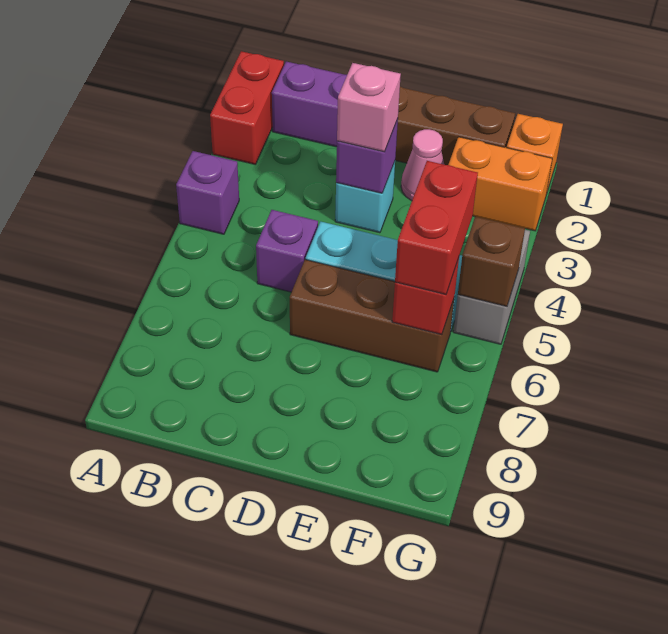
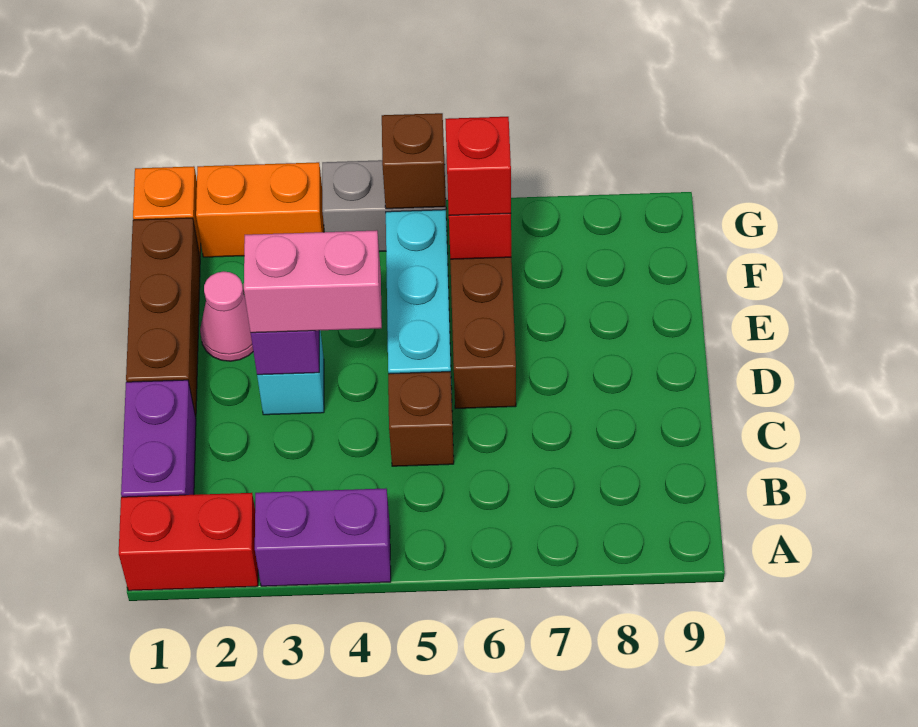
purple 1x1 brick [176,151,239,234] -> purple 1x2 brick [255,488,391,586]
purple 1x1 brick [256,210,318,292] -> brown 1x1 brick [388,372,454,466]
pink 1x1 brick [337,63,401,152] -> pink 1x2 brick [244,230,382,333]
orange 1x2 brick [448,137,552,231] -> orange 1x2 brick turned to [196,162,324,257]
red 1x2 brick [395,161,478,295] -> red 1x1 brick [445,117,511,215]

